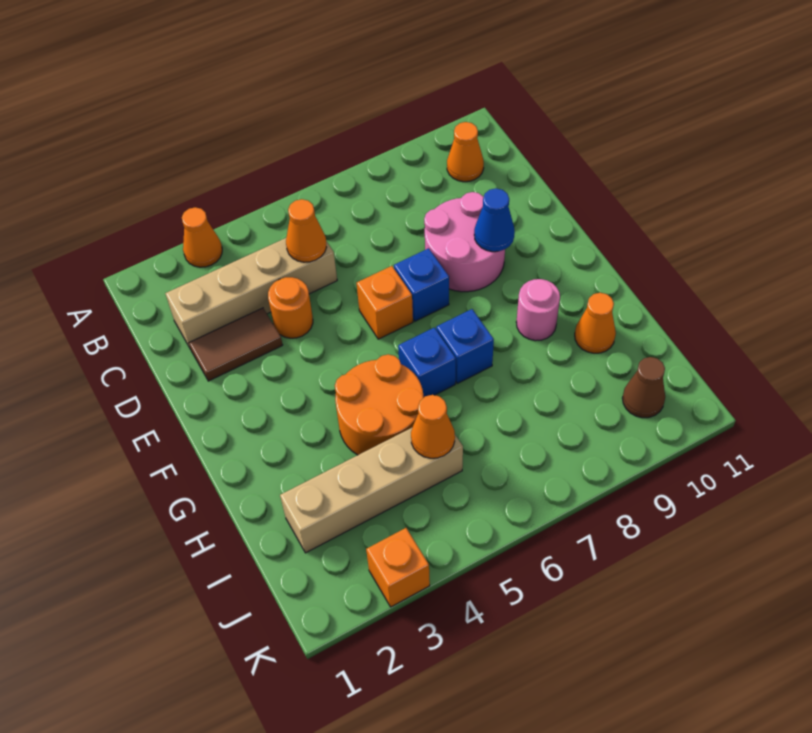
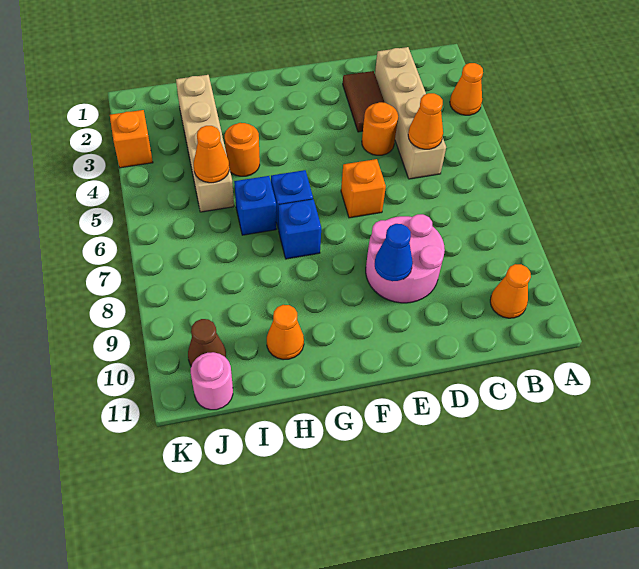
blue 1x1 brick [394,248,449,321] -> blue 1x1 brick moved to [234,176,276,235]
orange 2x2 round brick [335,354,424,455] -> orange 1x1 round brick [225,123,260,176]
pink 1x1 round brick [516,279,560,341] -> pink 1x1 round brick moved to [191,352,233,410]

